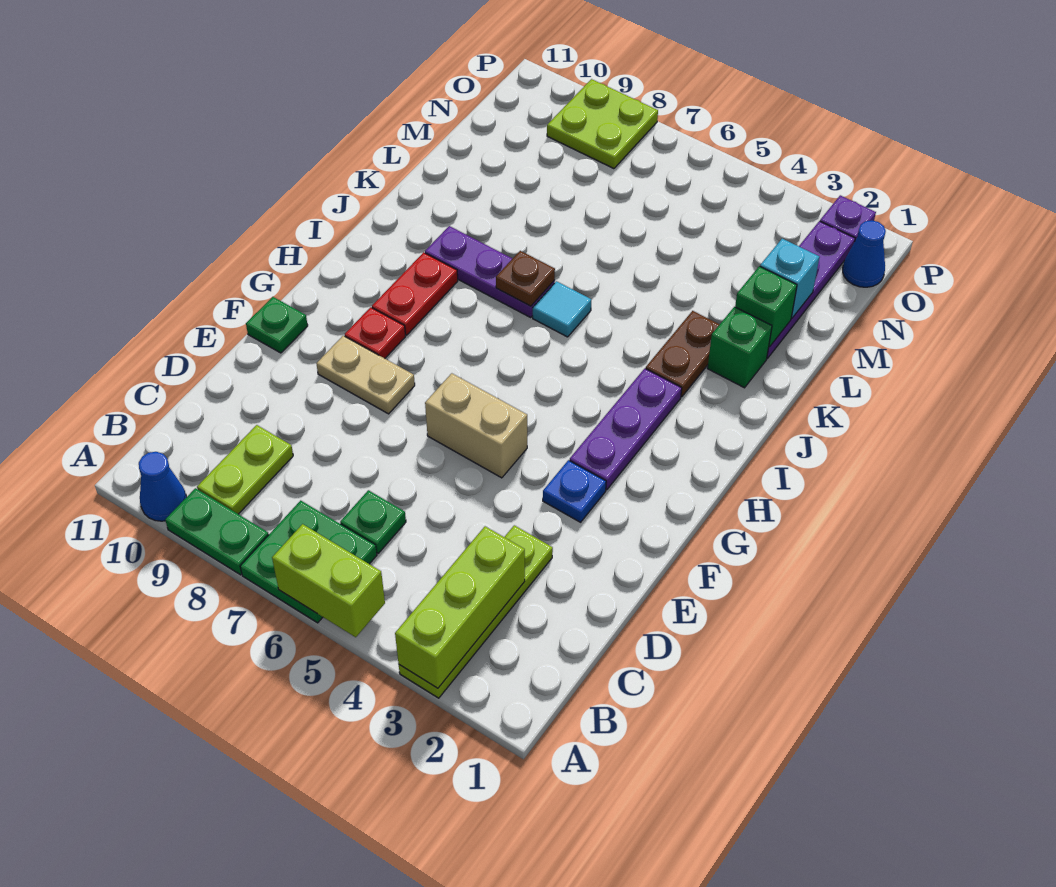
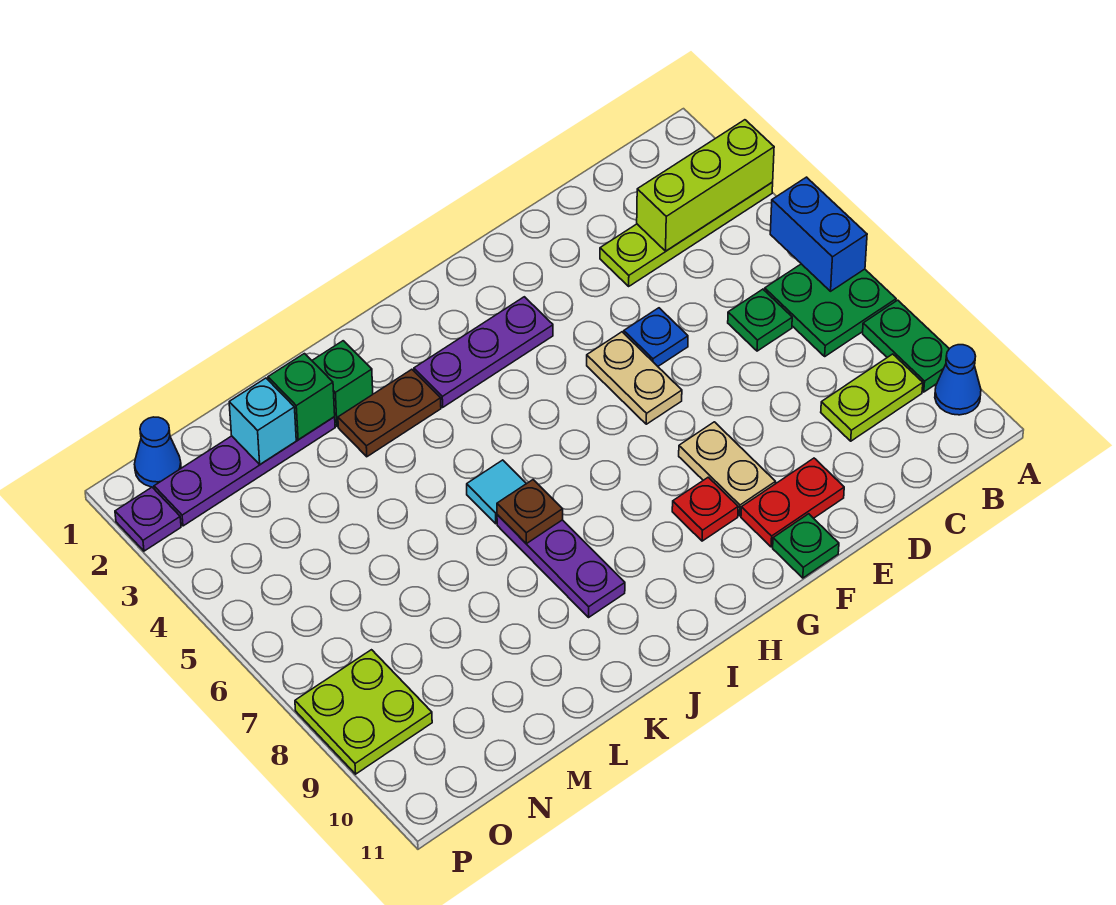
lime 1x2 brick [272,524,385,637] -> blue 1x2 brick [770,177,867,291]
blue 1x1 plate [543,460,606,522] -> blue 1x1 plate moved to [624,308,688,366]
tan 1x2 brick [425,373,527,478] -> tan 1x2 plate [587,332,682,424]
red 1x2 plate [372,252,458,335] -> red 1x2 plate moved to [741,458,844,547]

